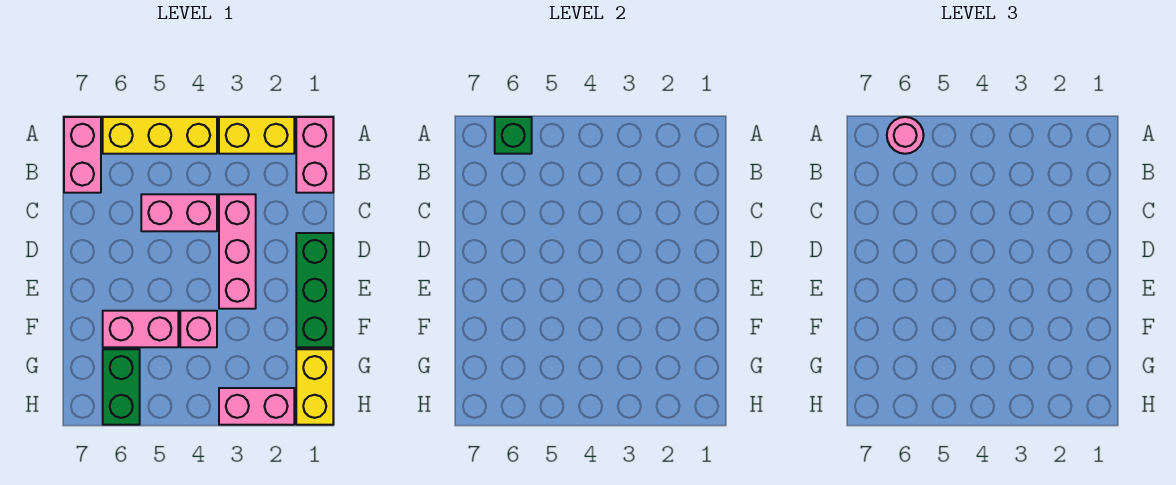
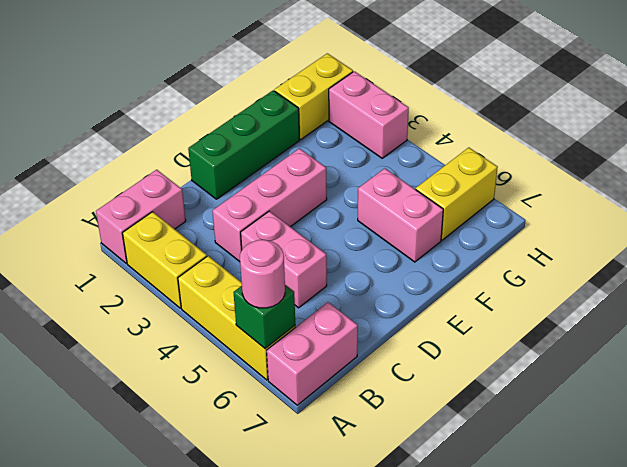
pink 1x1 brick [180,311,217,347] -> none
green 1x2 brick [103,349,140,425] -> yellow 1x2 brick [416,147,498,240]

